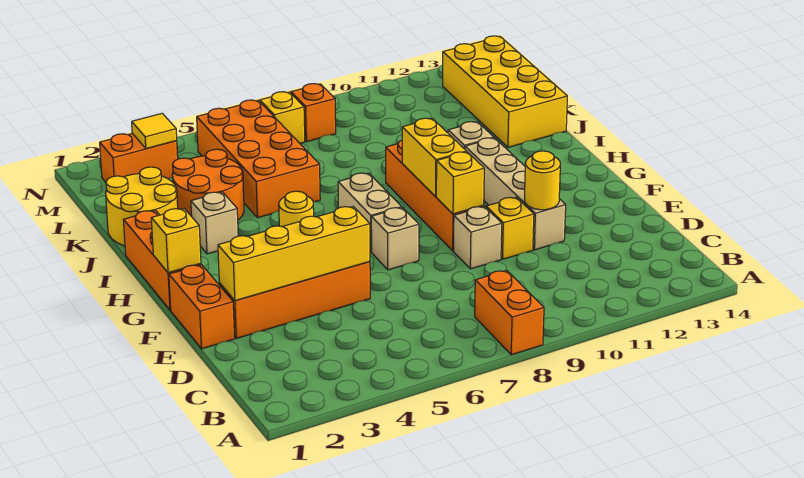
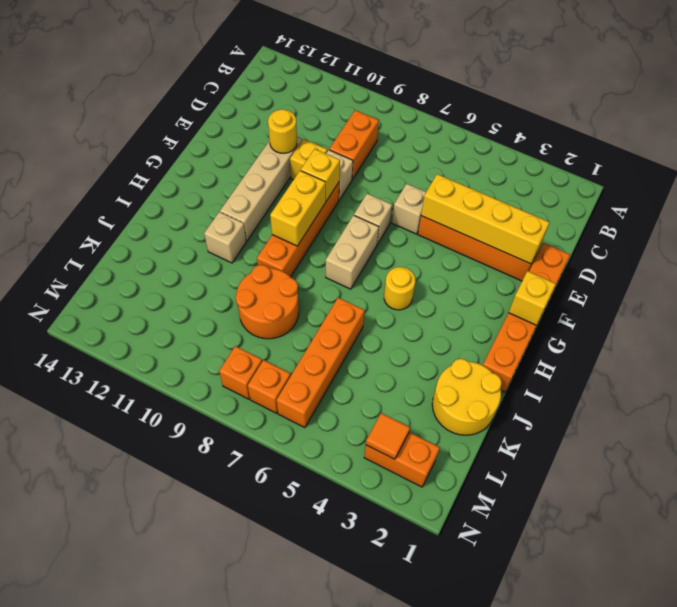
orange 1x2 brick [475,270,544,355] -> orange 1x2 brick moved to [329,110,379,179]
tan 1x1 brick [191,192,238,254] -> tan 1x1 brick moved to [392,184,426,234]
orange 2x2 round brick [172,149,244,220] -> orange 2x2 round brick moved to [236,265,299,339]
orange 2x4 brick [197,100,320,218] -> orange 1x4 brick [276,298,365,428]
yellow 2x4 brick [443,36,567,147] -> none
yellow 1x1 tile [132,113,177,148] -> orange 1x1 tile [366,413,410,459]
yellow 1x1 brick [260,92,305,143] -> orange 1x1 brick [248,360,291,413]

